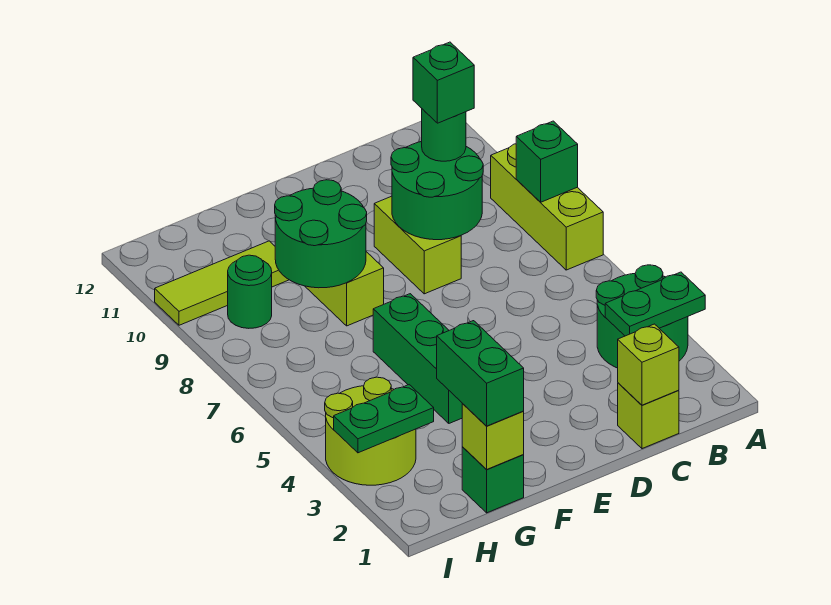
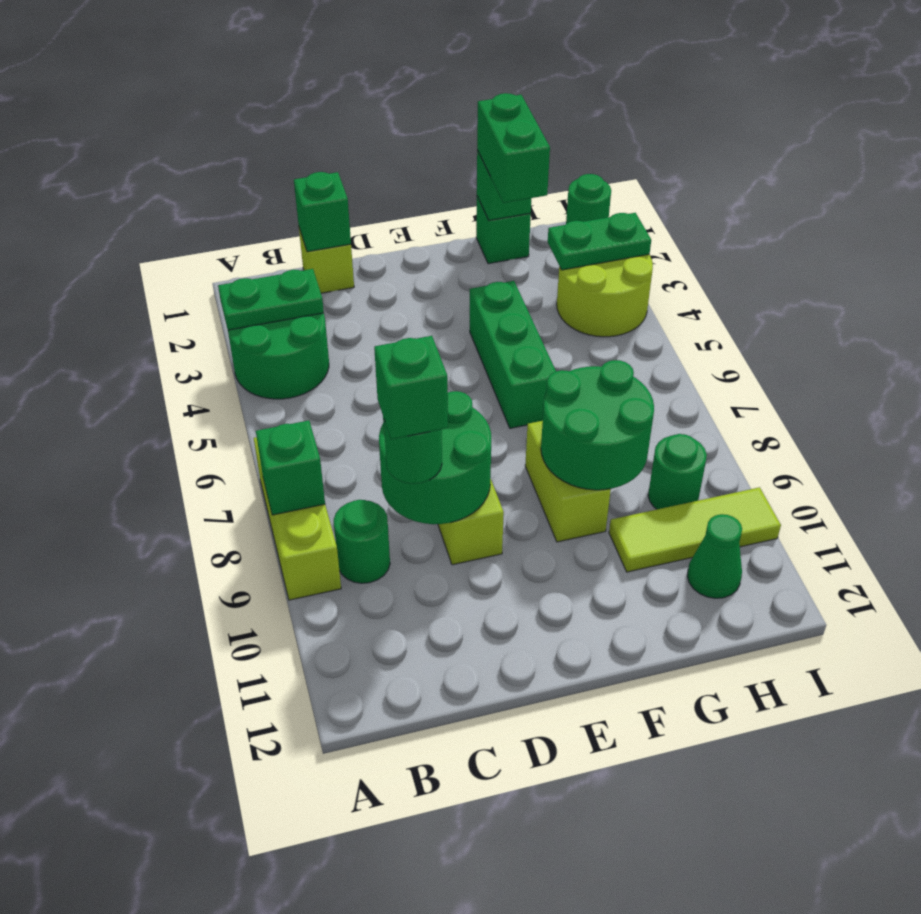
none -> green 1x1 round brick [334,500,390,583]
lime 1x1 brick [618,324,679,405] -> green 1x1 brick [294,172,351,252]
lime 1x1 brick [462,404,524,470] -> green 1x1 brick [477,150,531,220]
none -> green 1x1 cone [687,514,742,598]
none -> green 1x1 round brick [566,174,611,224]

